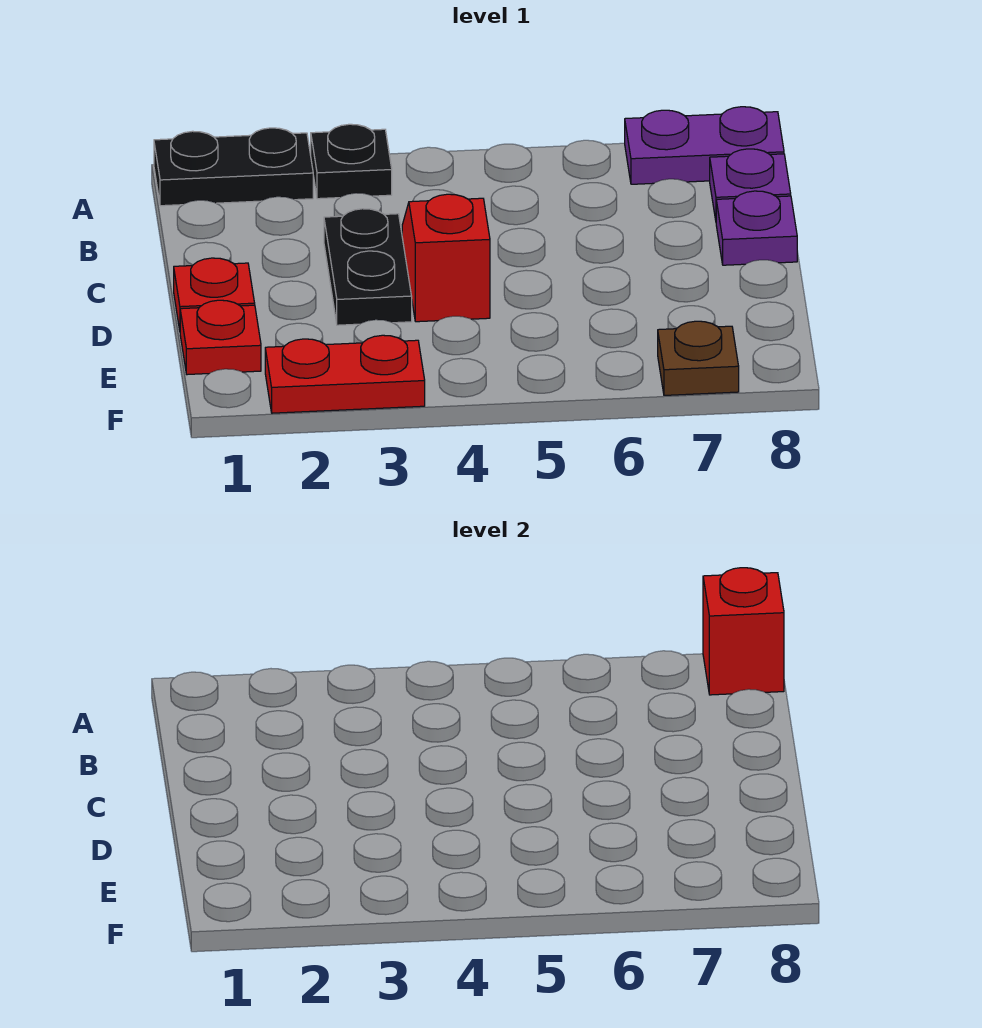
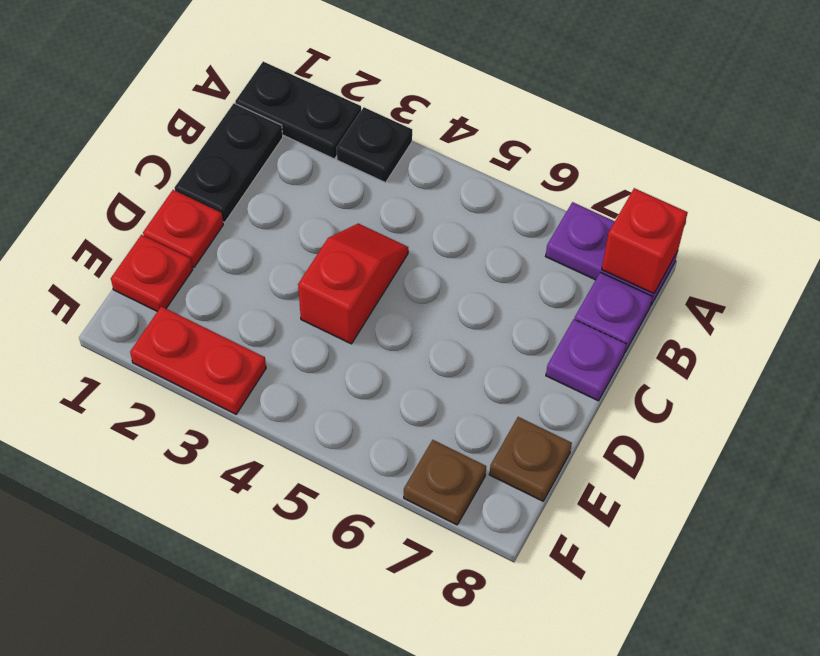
black 1x2 plate [324,209,412,325] -> black 1x2 plate moved to [175,103,283,222]
none -> brown 1x1 plate [489,417,572,501]

